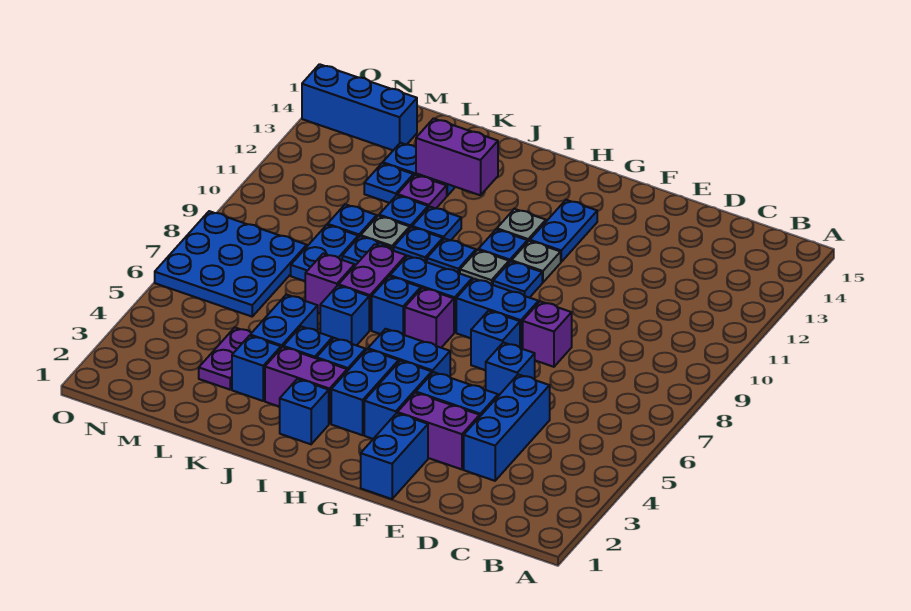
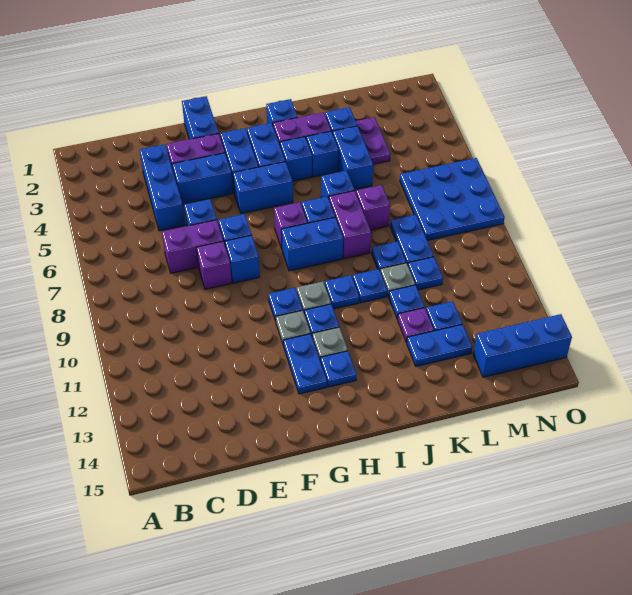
blue 1x2 brick [456,279,539,349] -> blue 1x1 brick [225,235,260,283]
blue 1x1 plate [412,207,461,240] -> blue 1x1 plate moved to [320,351,356,387]
purple 1x2 brick [416,119,498,195] -> purple 1x2 brick moved to [162,220,223,273]

